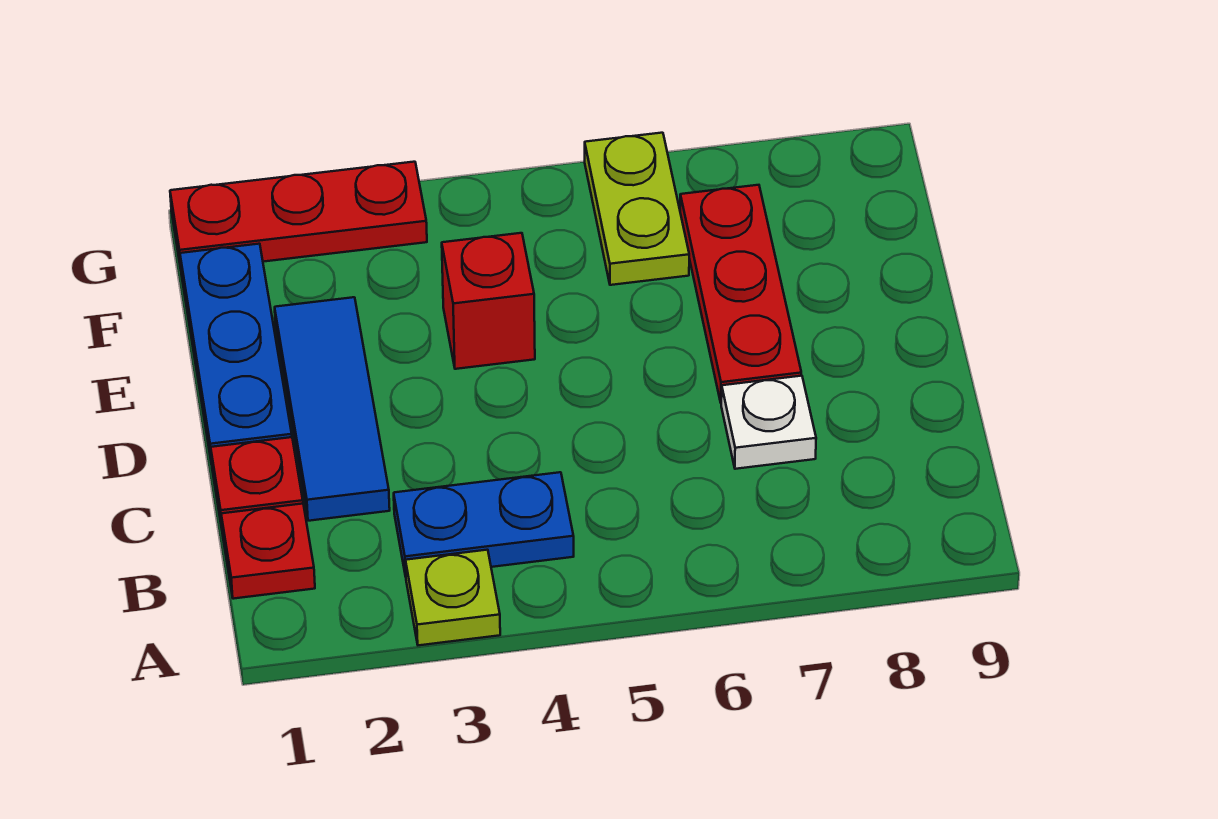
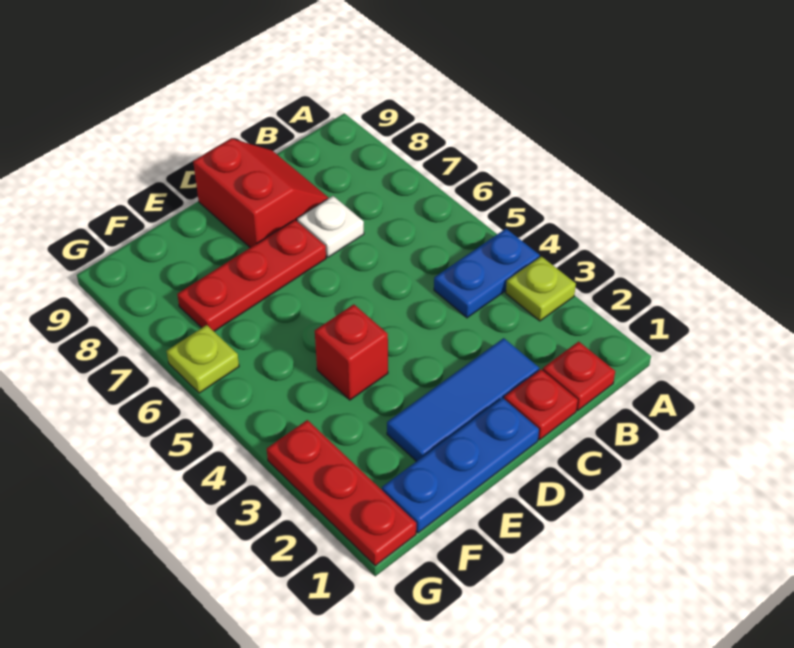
blue 1x2 plate [394,472,574,577] -> blue 1x2 plate turned to [434,229,540,318]
none -> red 2x2 slope [193,138,329,248]
lime 1x2 plate [585,133,689,285] -> lime 1x1 plate [167,325,239,393]

